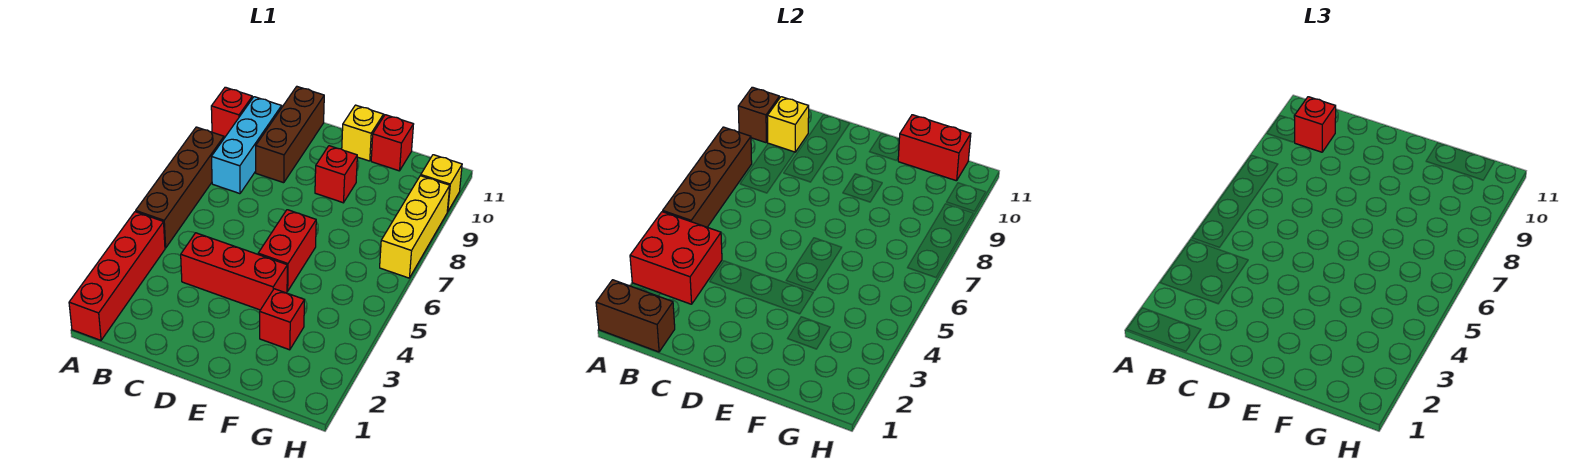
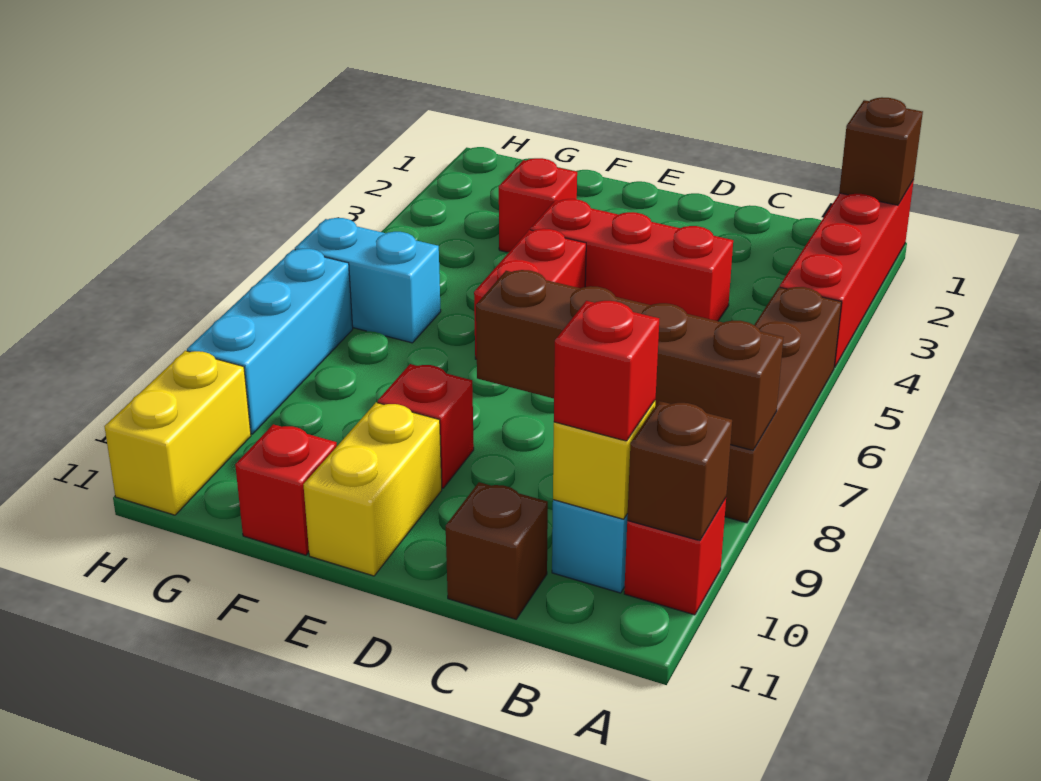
brown 1x2 brick [596,280,675,352] -> brown 1x1 brick [839,97,923,205]
red 2x2 brick [630,212,722,304] -> none
brown 1x4 brick [663,127,752,227] -> brown 1x4 brick turned to [476,270,783,450]
brown 1x3 brick [256,87,324,183] -> brown 1x1 brick [446,482,548,619]
yellow 1x1 brick [342,105,384,161] -> yellow 1x2 brick [303,402,442,576]
red 1x2 brick [898,115,971,181] -> none
none -> cyan 1x2 brick [295,218,441,343]
yellow 1x3 brick [380,176,450,278] -> cyan 1x3 brick [187,249,353,434]
yellow 1x1 brick [421,155,462,212] -> yellow 1x2 brick [104,351,251,515]

